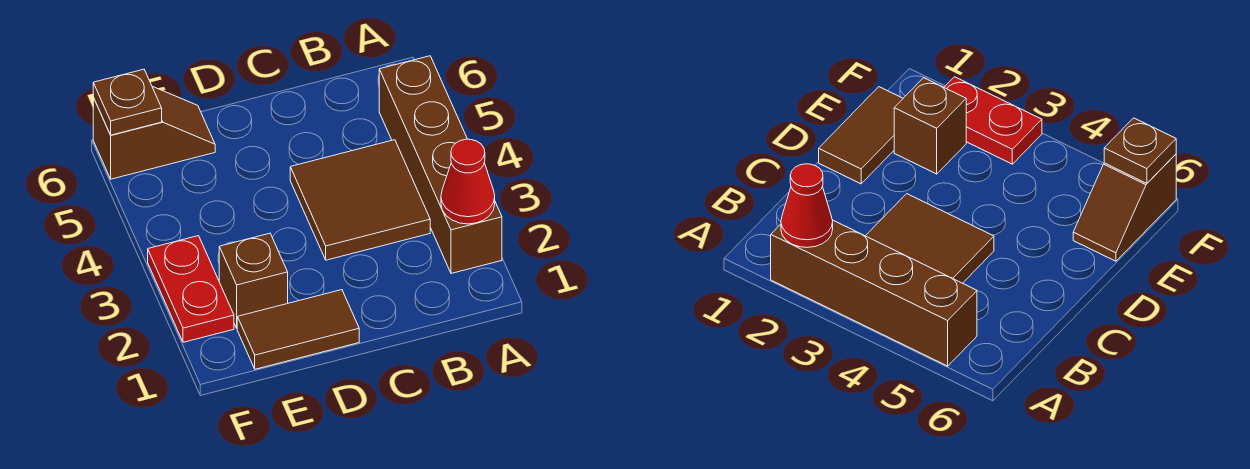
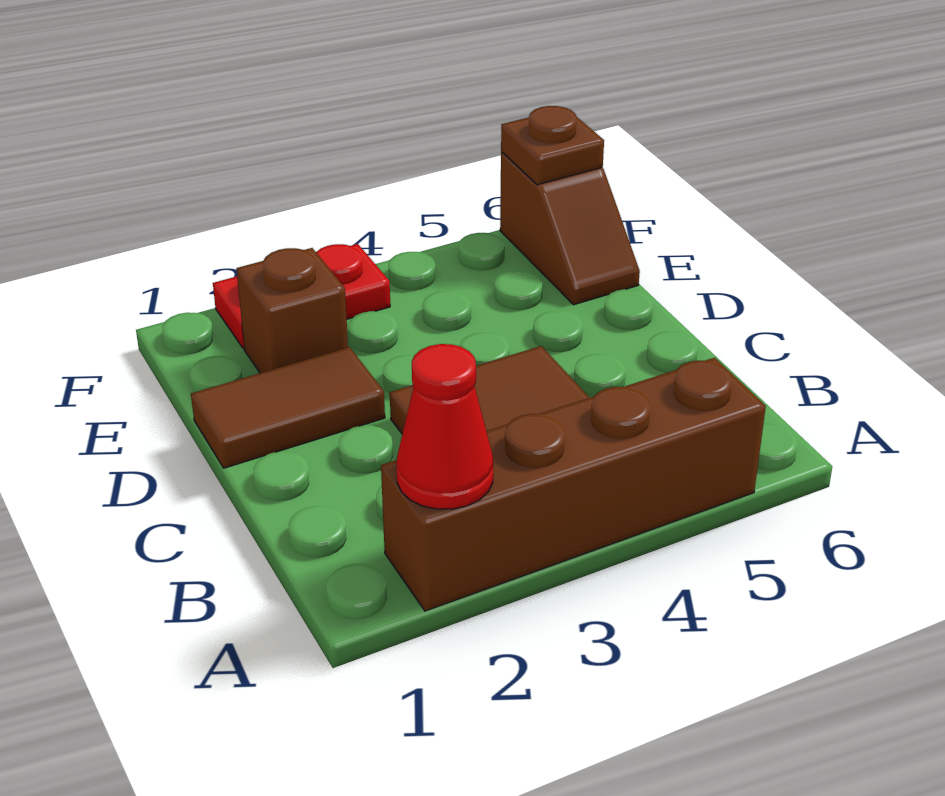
brown 1x2 tile [237,290,359,369] -> brown 1x2 tile turned to [191,347,385,468]

